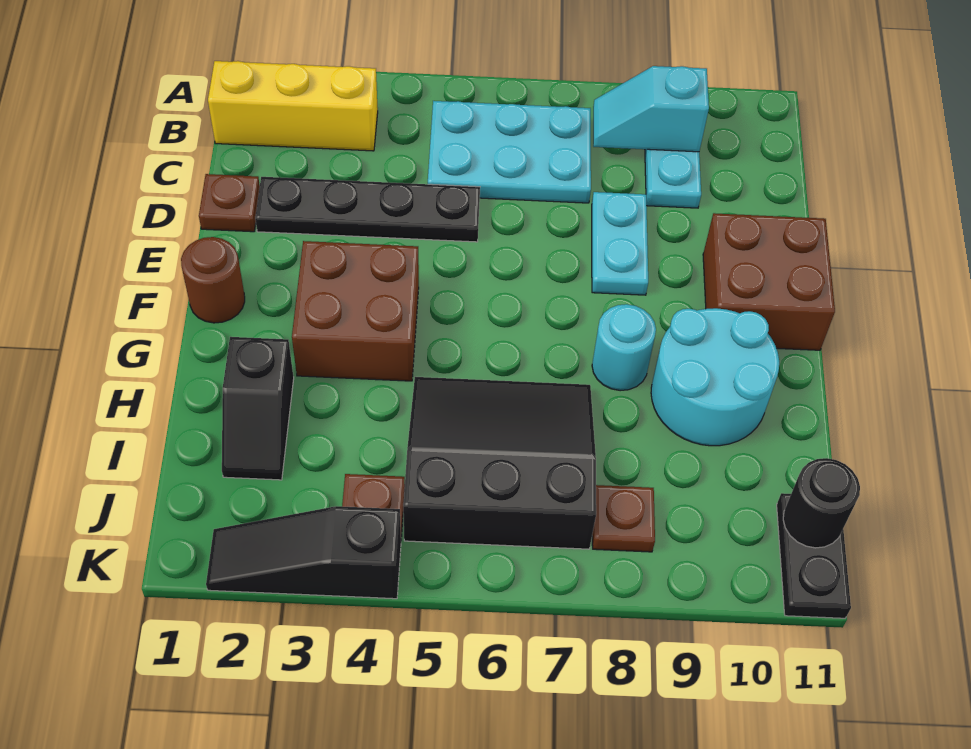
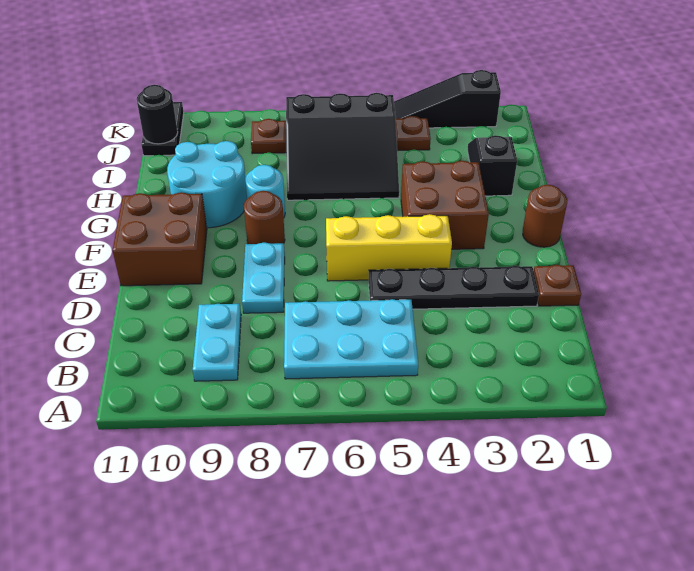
yellow 1x3 brick [208,61,378,151] -> yellow 1x3 brick moved to [326,214,452,281]
cyan 1x2 slope [593,66,709,152] -> none
none -> brown 1x1 round brick [244,191,285,244]
black 1x3 slope [206,506,401,599] -> black 1x3 slope turned to [394,70,501,128]

